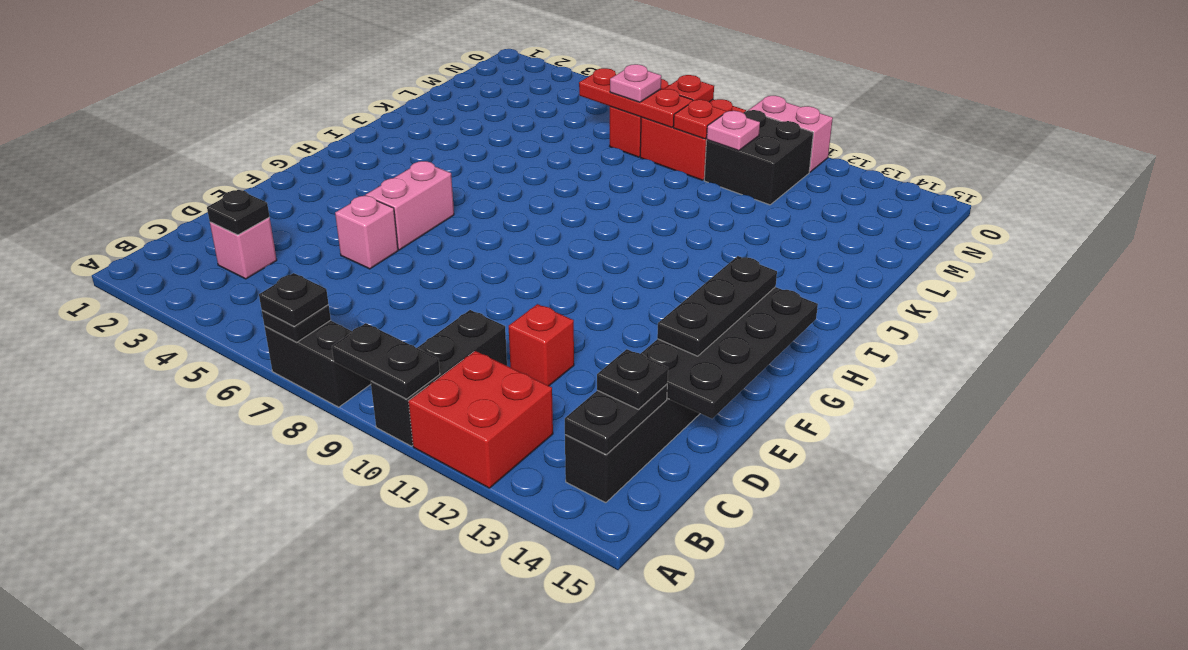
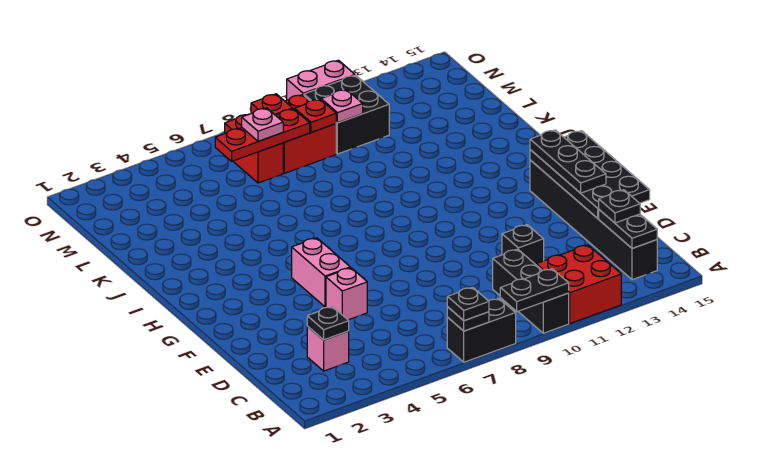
red 1x1 brick [509,304,574,386] -> black 1x1 brick [502,225,544,265]

